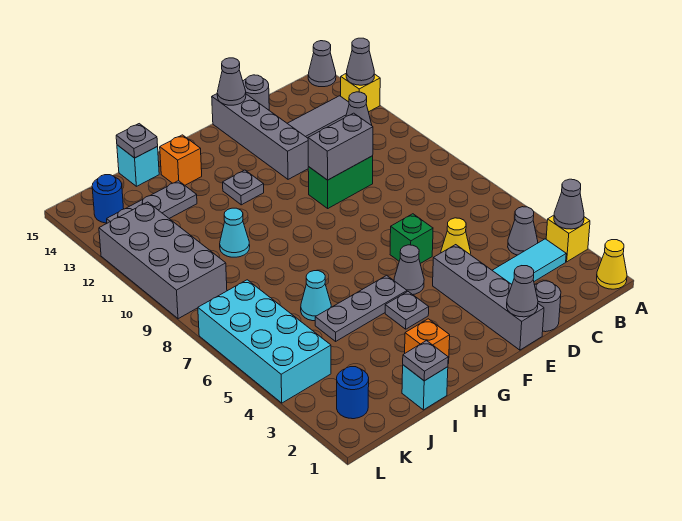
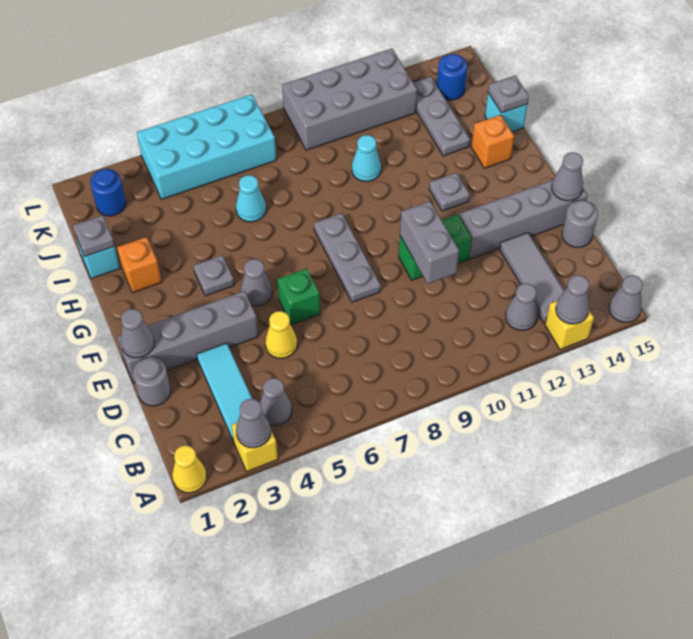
green 1x2 brick [308,156,373,208] -> green 1x2 brick turned to [399,214,471,280]
grey 1x3 plate [315,275,407,341] -> grey 1x3 plate moved to [314,213,381,302]

